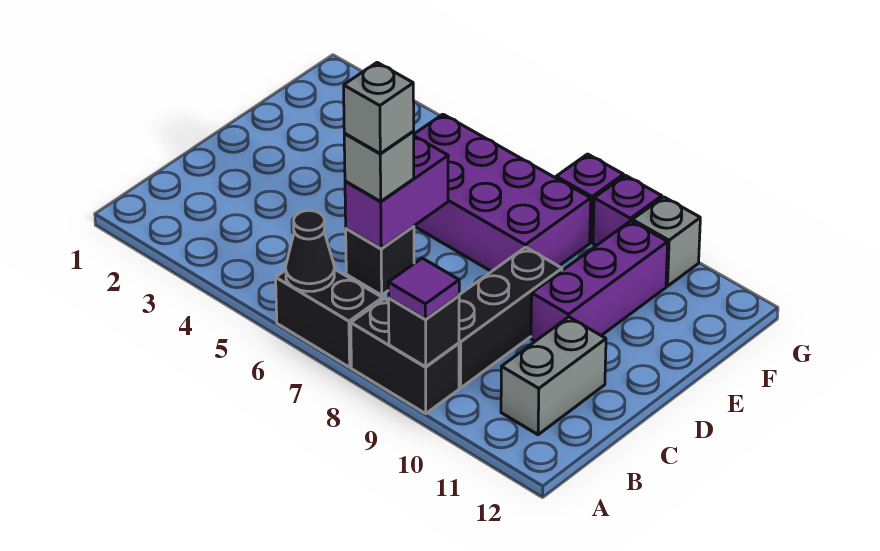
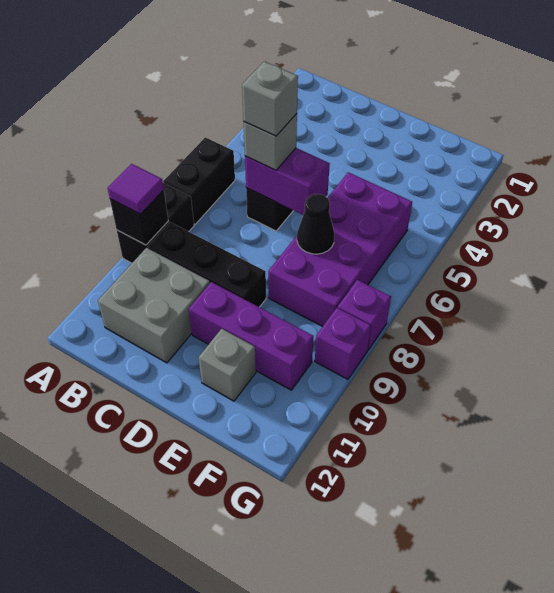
black 1x1 cone [286,211,334,291] -> black 1x1 cone moved to [297,194,335,254]
grey 1x2 brick [501,317,606,435] -> grey 2x2 brick [98,248,210,363]
grey 1x1 brick [632,197,700,286] -> grey 1x1 brick moved to [198,329,256,401]

